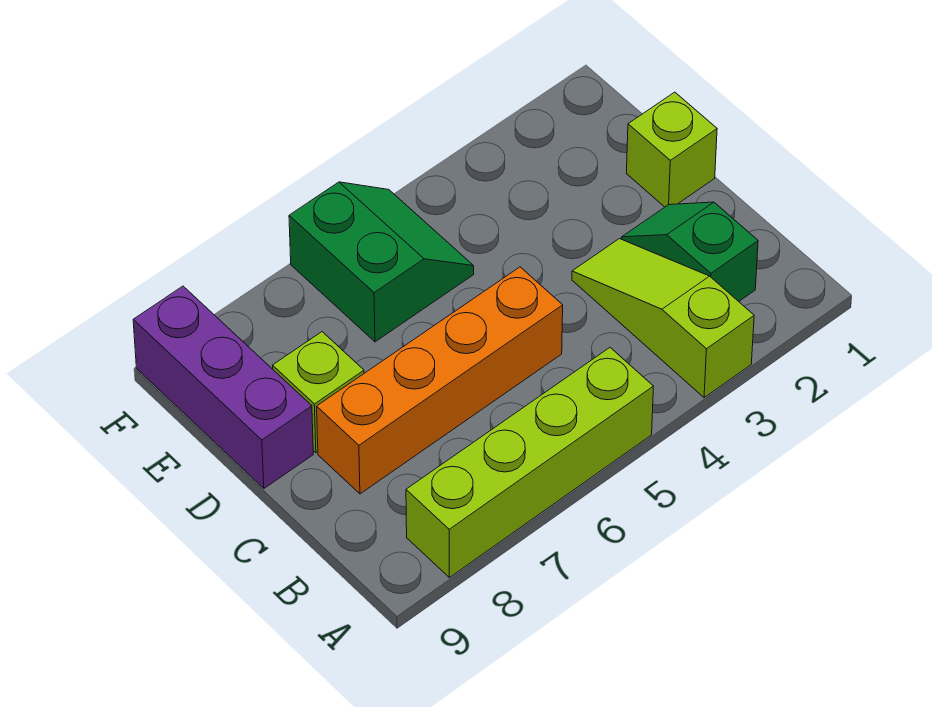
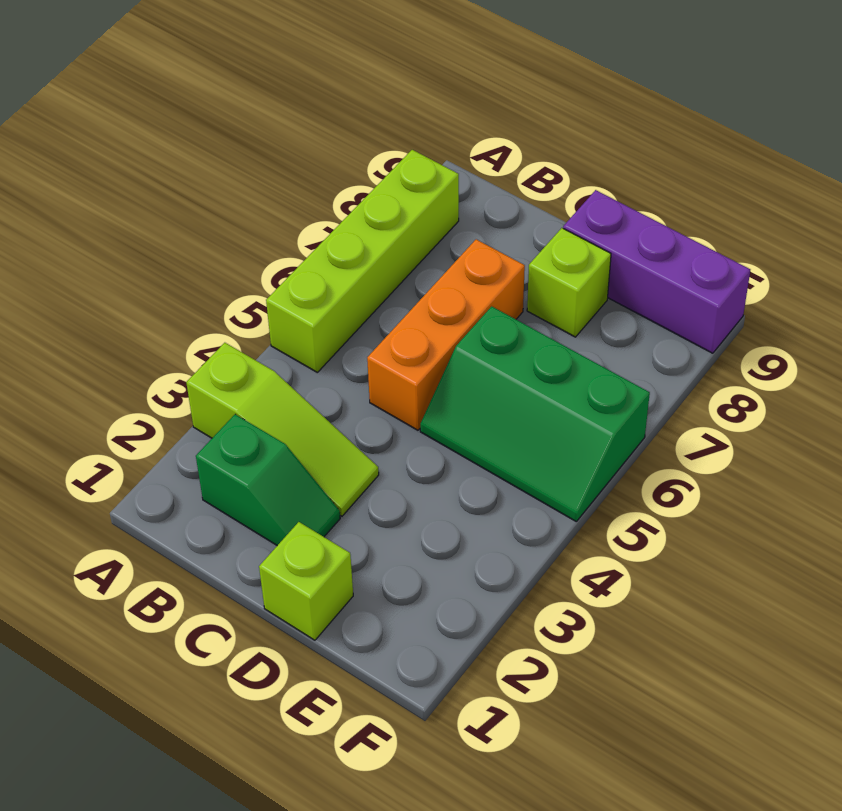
orange 1x4 brick [317,267,563,494] -> orange 1x3 brick [367,239,525,430]
green 2x2 slope [289,182,474,342] -> green 2x3 slope [420,306,650,521]

